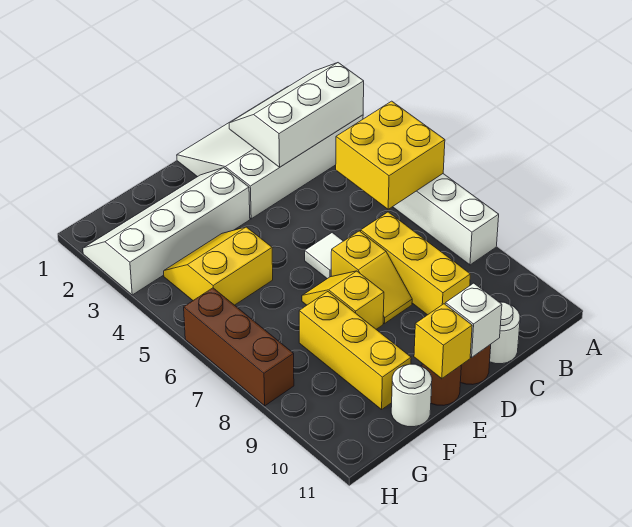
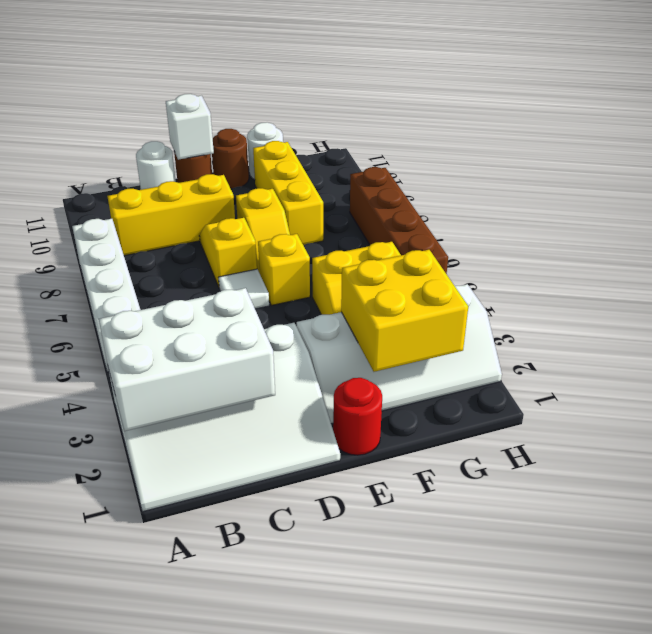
white 2x3 slope [229,63,364,167] -> white 2x3 brick [99,288,275,431]
yellow 2x2 brick [336,101,445,209] -> yellow 2x2 brick moved to [341,250,468,372]
yellow 1x3 brick [361,212,470,315] -> yellow 1x3 brick turned to [107,174,235,256]
none -> red 1x1 round brick [333,378,382,455]
yellow 1x1 brick [414,304,472,379] -> yellow 1x1 brick moved to [258,234,310,305]
brown 1x3 brick [184,288,294,406] -> brown 1x4 brick [350,167,448,274]

